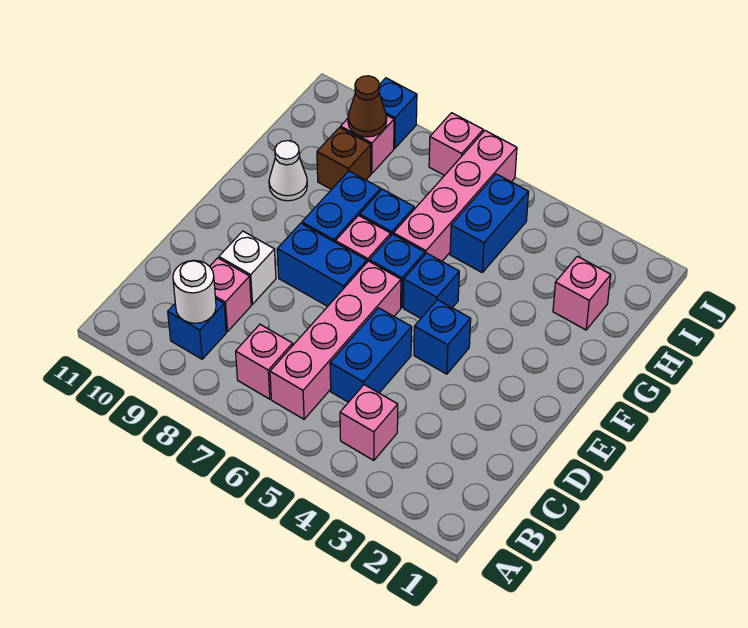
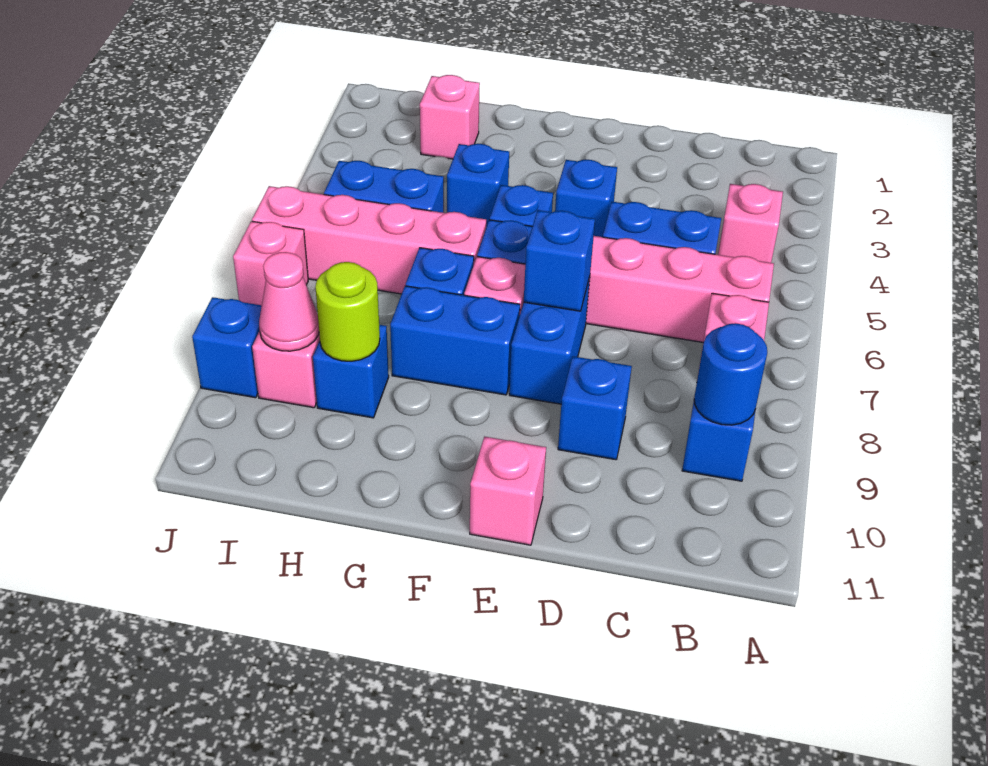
white 1x1 round brick [173,260,216,323] -> blue 1x1 round brick [694,323,767,425]
pink 1x1 brick [210,258,251,332] -> pink 1x1 brick moved to [470,437,546,545]
white 1x1 brick [219,231,276,304] -> blue 1x1 brick [558,356,632,460]
none -> blue 1x1 brick [524,210,595,311]
none -> blue 1x1 brick [447,144,509,227]
white 1x1 cone [269,141,307,201] -> none
brown 1x1 brick [317,128,371,190] -> blue 1x1 brick [313,325,389,418]
none -> lime 1x1 round brick [315,262,380,361]
brown 1x1 cone [348,76,387,137] -> pink 1x1 cone [259,252,319,351]

